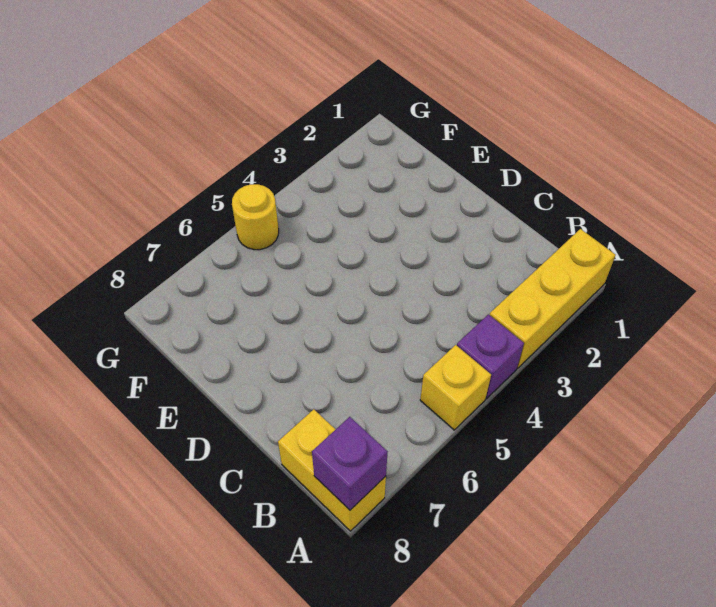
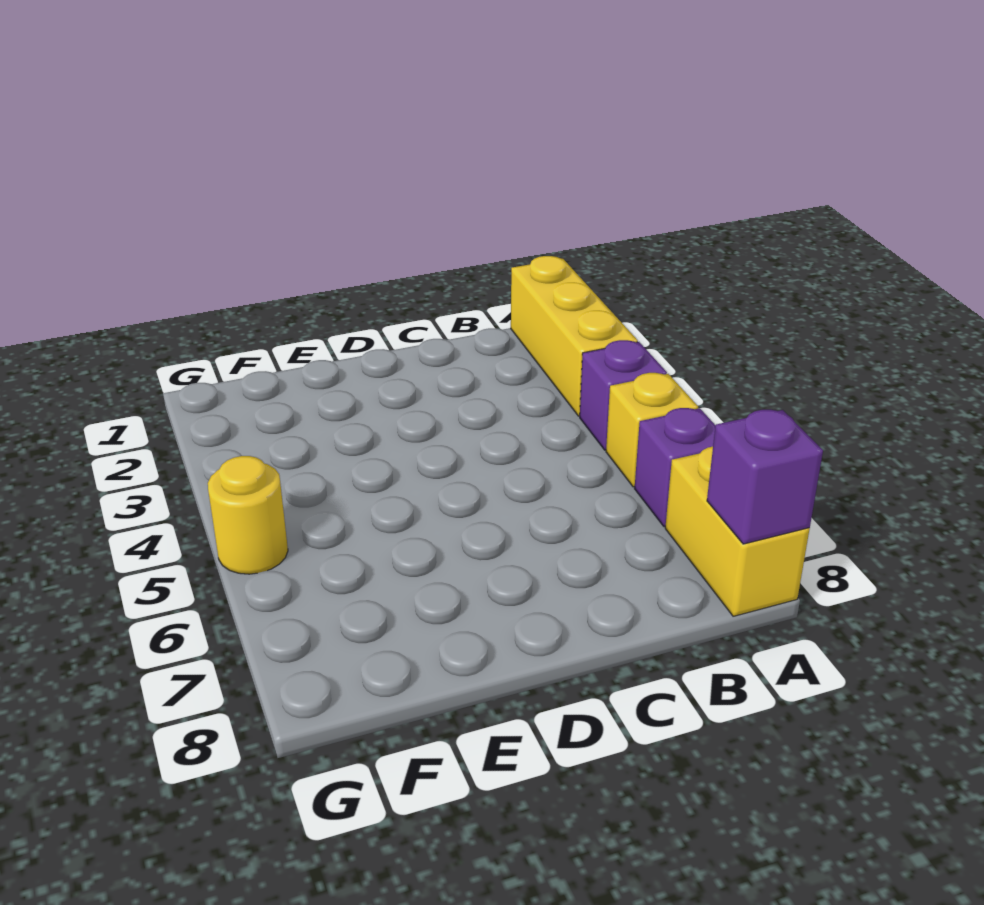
none -> purple 1x1 brick [635,408,716,527]
yellow 1x2 brick [278,409,386,531] -> yellow 1x2 brick turned to [665,447,810,616]

